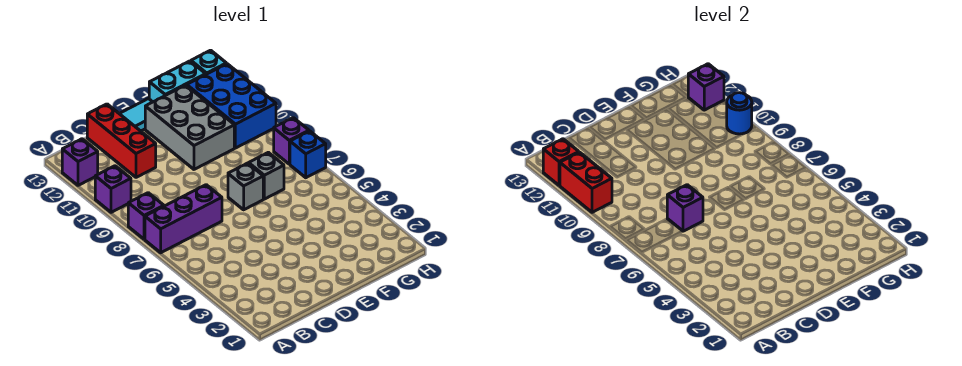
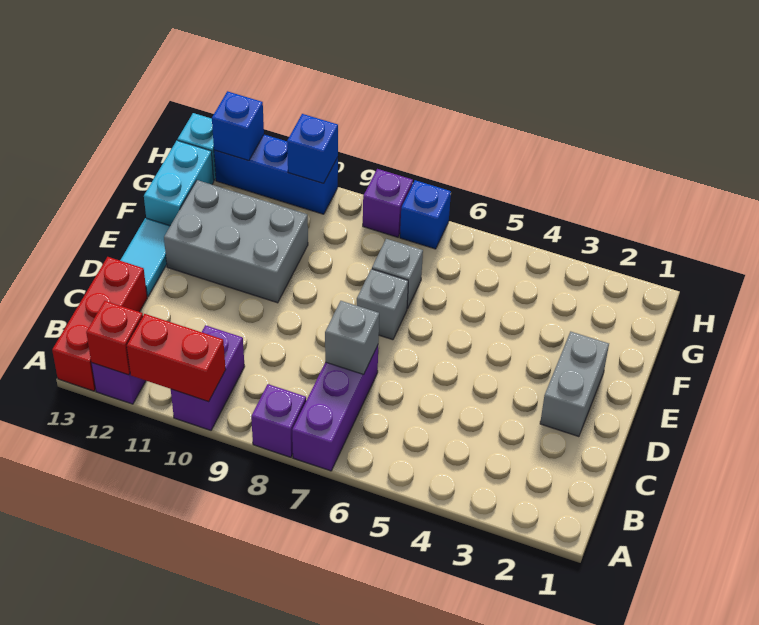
purple 1x1 brick [95,166,131,212] -> purple 1x2 brick [171,325,245,430]
purple 1x1 brick [667,185,703,231] -> grey 1x1 brick [325,301,379,374]
red 1x3 brick [87,104,156,177] -> red 1x3 brick turned to [52,257,147,391]
none -> grey 1x2 brick [540,331,609,437]
blue 2x3 brick [187,64,276,148] -> blue 1x3 brick [214,135,338,214]
blue 1x1 round brick [727,93,752,134] -> blue 1x1 brick [287,114,338,183]
purple 1x1 brick [688,64,724,110] -> blue 1x1 brick [212,91,264,161]

